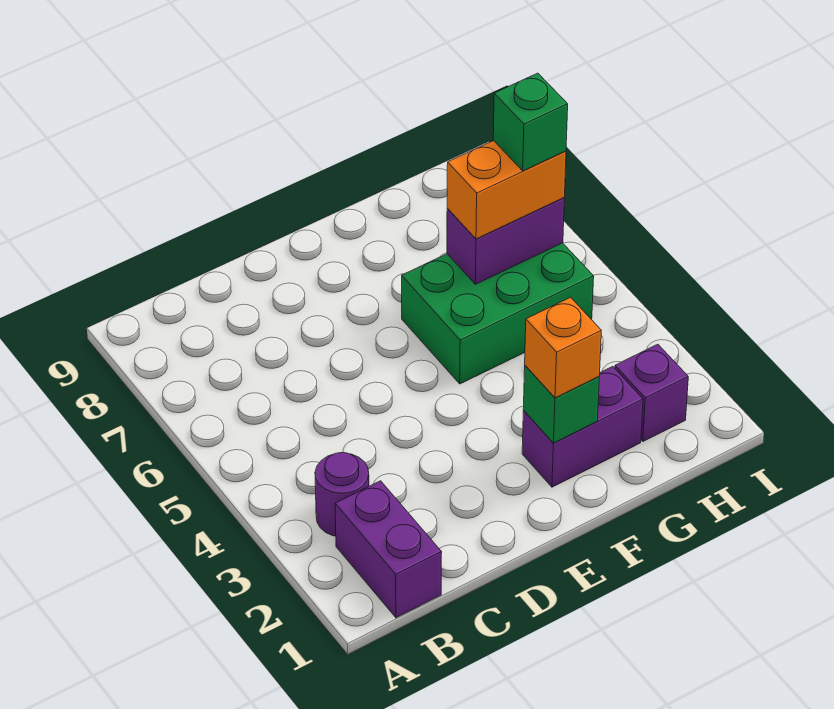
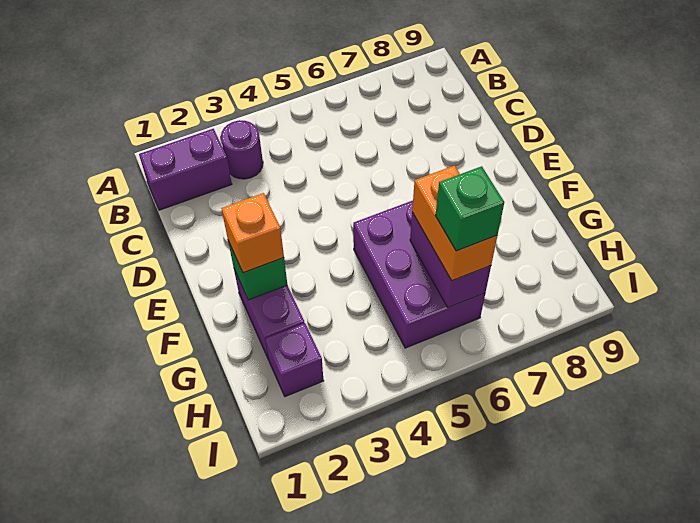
green 2x3 brick [402,243,594,384] -> purple 2x3 brick [353,201,485,348]

